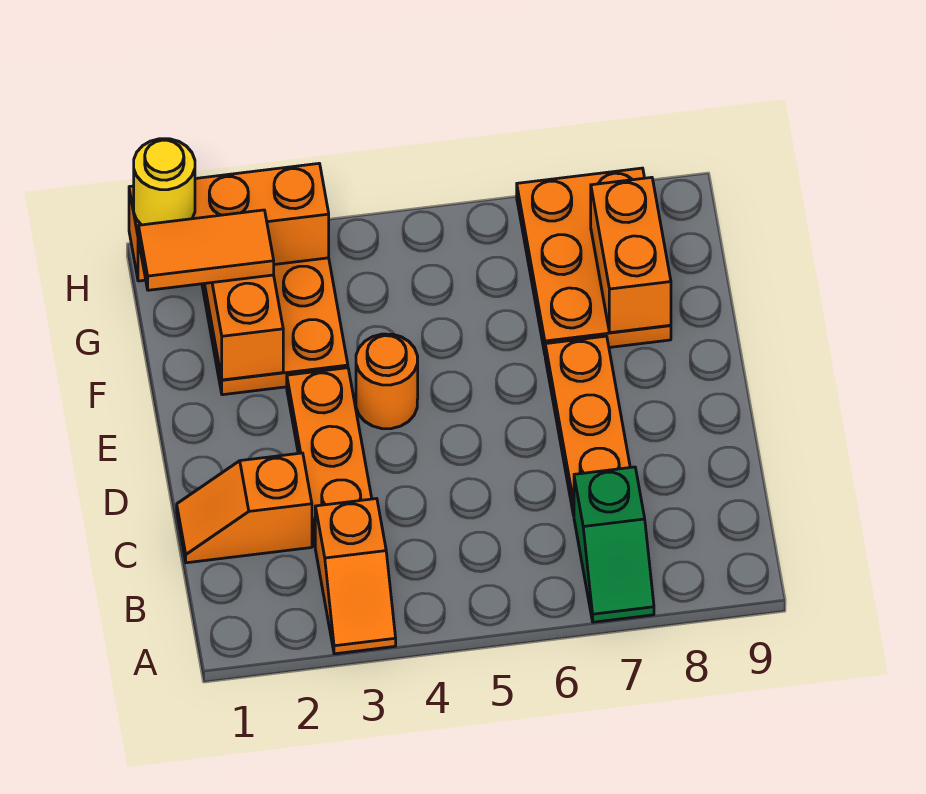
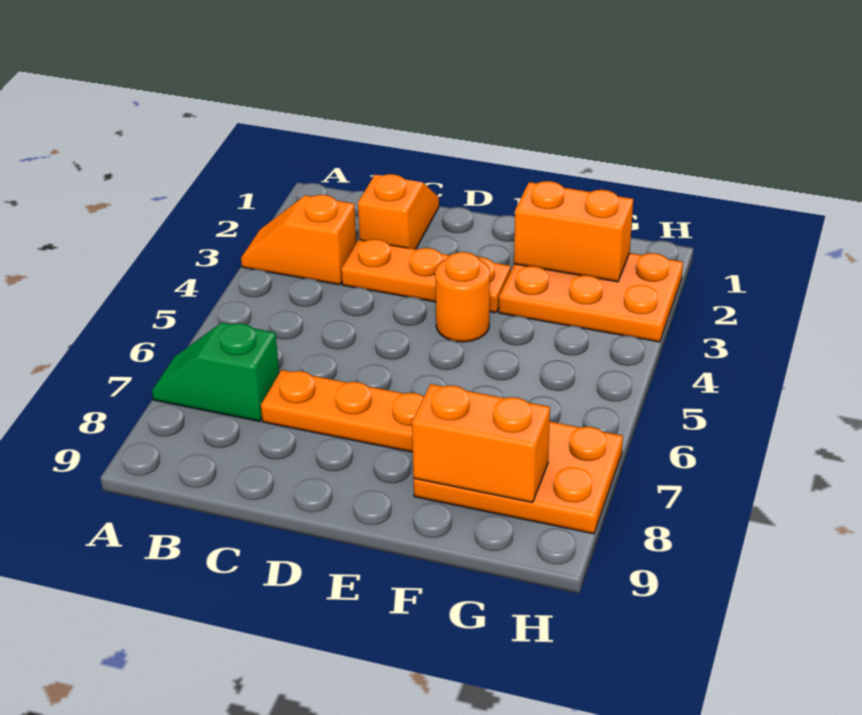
orange 1x2 tile [139,210,274,290] -> none
orange 1x3 brick [129,164,329,281] -> none
yellow 1x1 round brick [134,139,195,225] -> none

